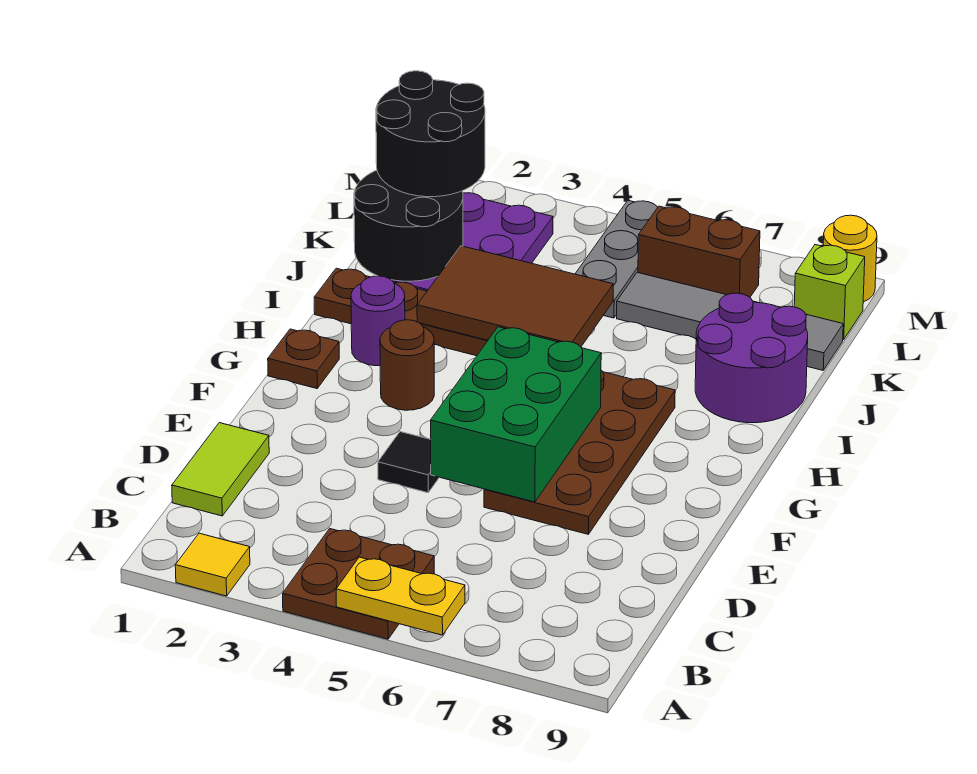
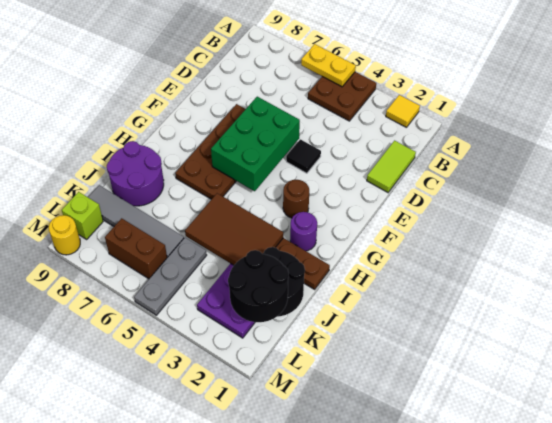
brown 1x1 plate [268,329,339,388] -> none

